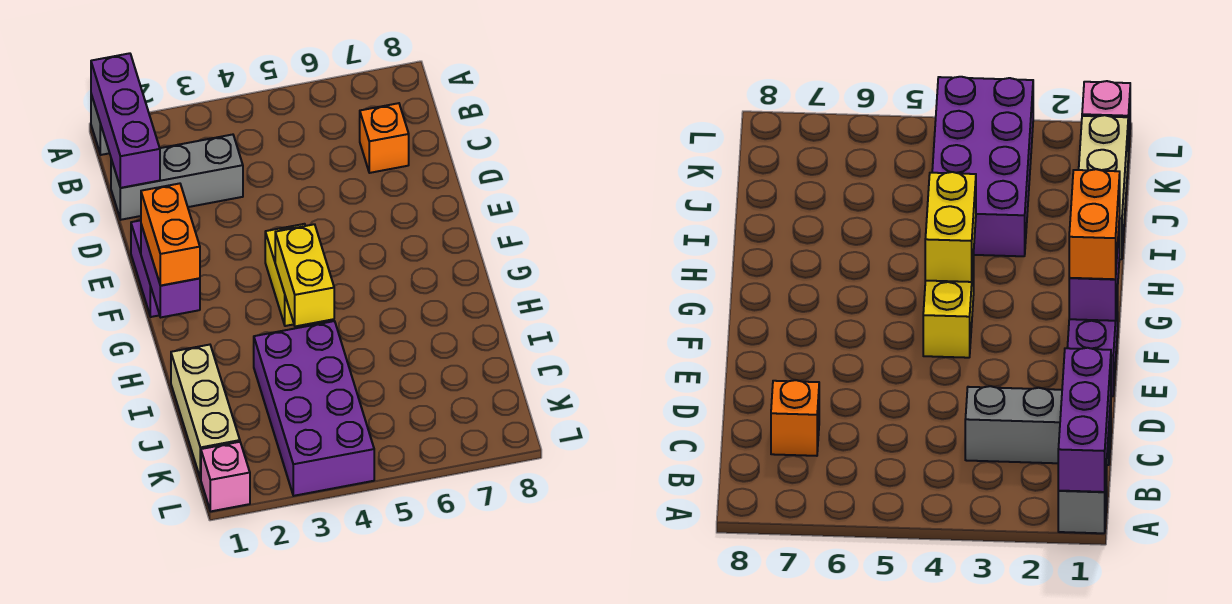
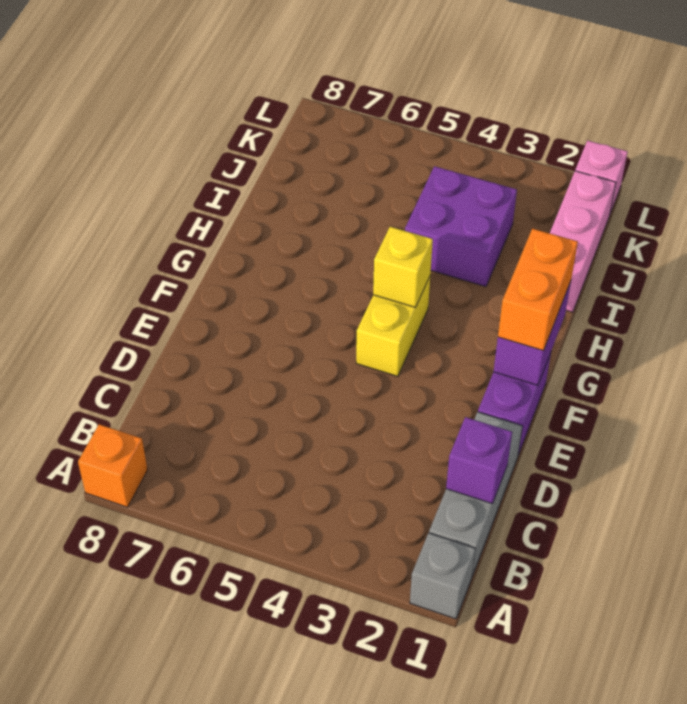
purple 1x3 brick [91,53,160,188] -> purple 1x1 brick [446,417,512,504]
grey 1x3 brick [111,135,243,220] -> grey 1x3 brick turned to [429,412,522,576]
orange 1x1 brick [360,103,409,173] -> orange 1x1 brick moved to [78,424,148,507]
yellow 1x2 brick [275,224,334,326] -> yellow 1x1 brick [373,227,433,307]
tan 1x3 brick [171,345,240,479] -> pink 1x3 brick [550,171,616,312]
purple 2x4 brick [254,321,374,496] -> purple 2x2 brick [405,166,517,287]

